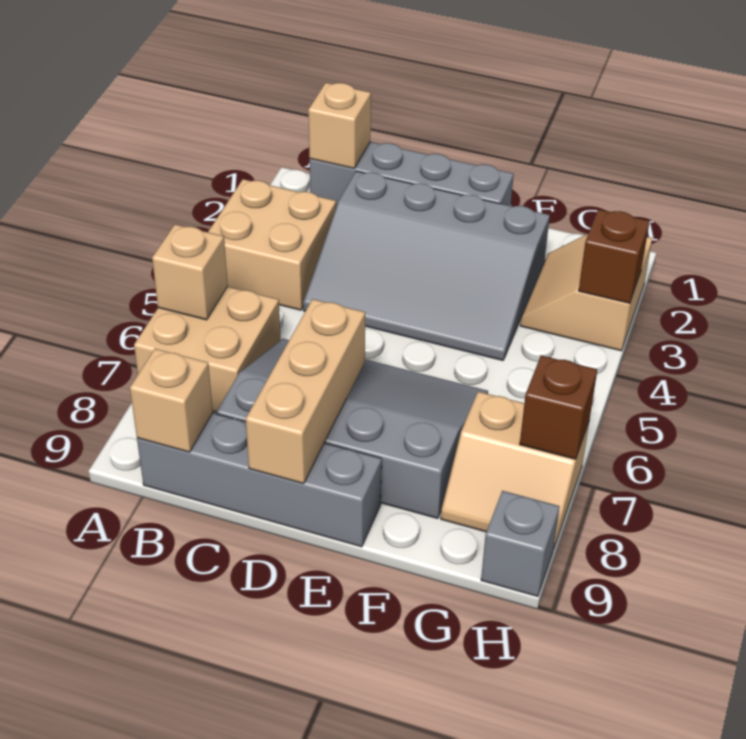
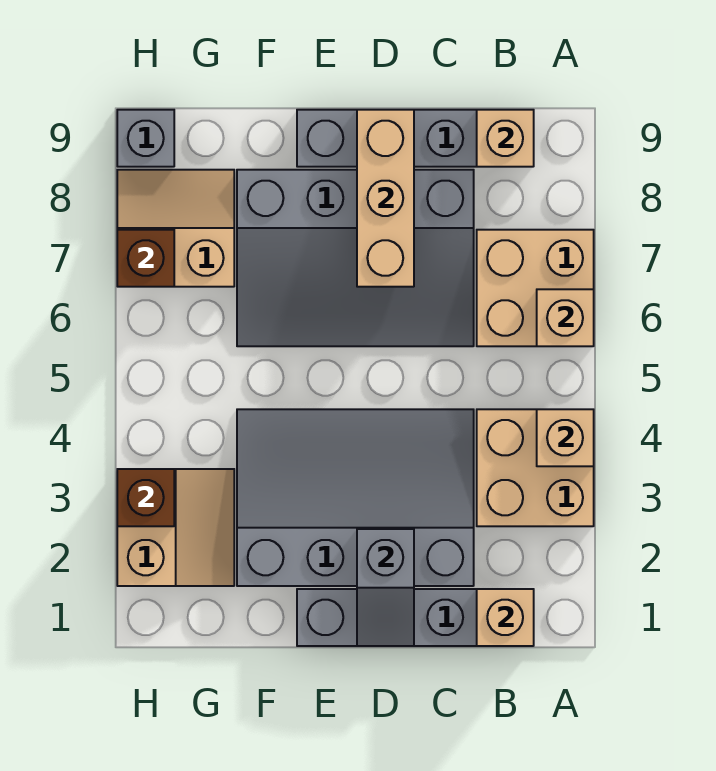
none -> tan 1x1 brick [537,409,594,466]
none -> grey 1x2 slope [357,529,414,646]

